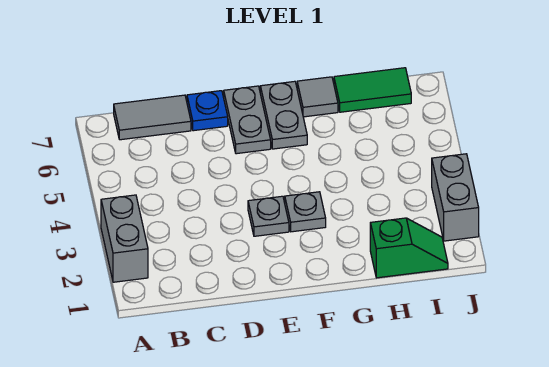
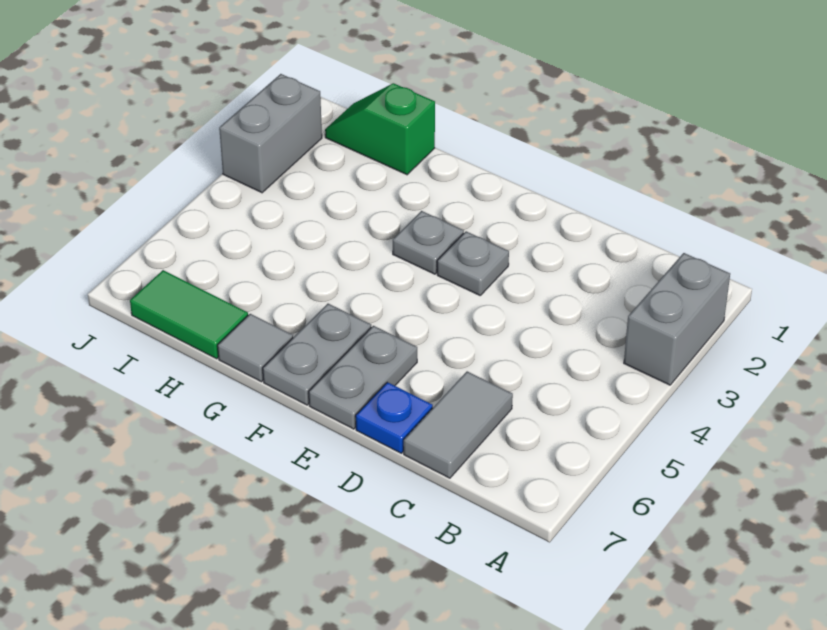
grey 1x2 tile [114,95,191,140] -> grey 1x2 tile turned to [404,371,513,478]

